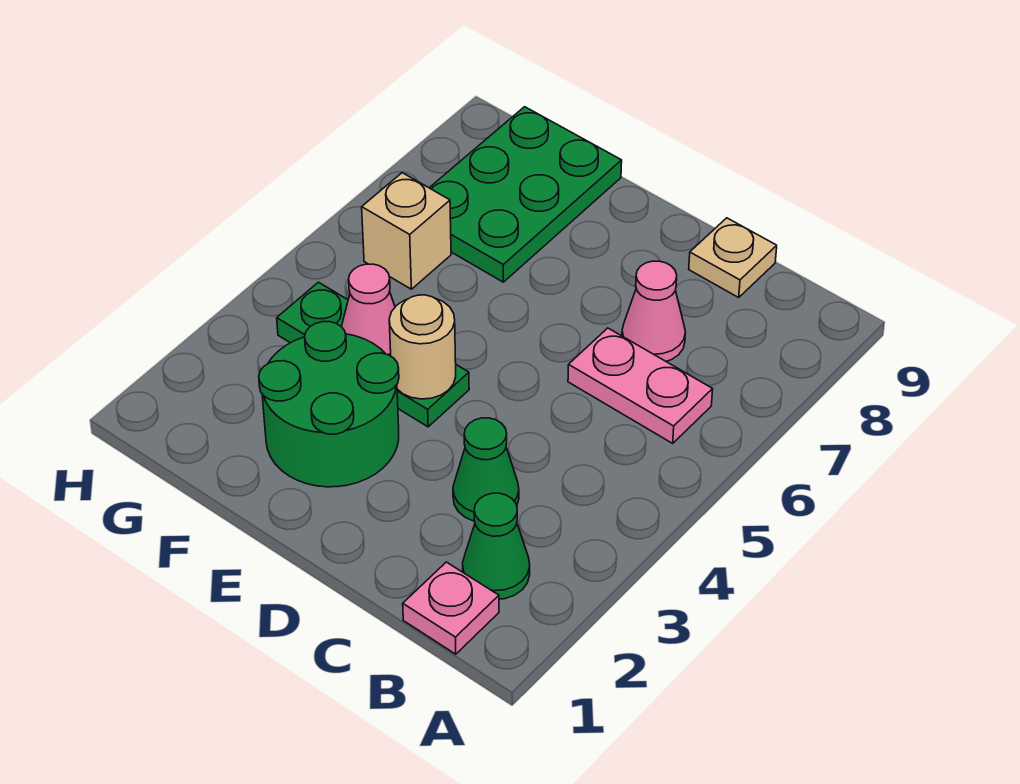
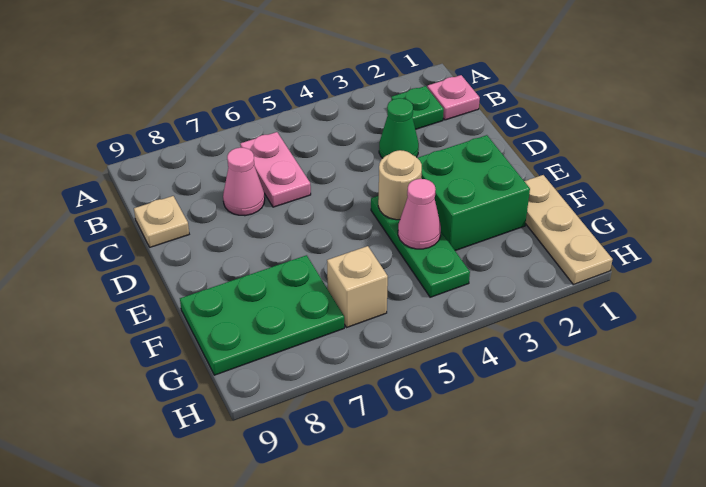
green 1x1 cone [463,493,530,599] -> green 1x1 plate [391,86,444,129]
green 2x2 round brick [259,322,399,487] -> green 2x2 brick [418,135,530,251]
none -> tan 1x3 plate [524,175,613,284]

